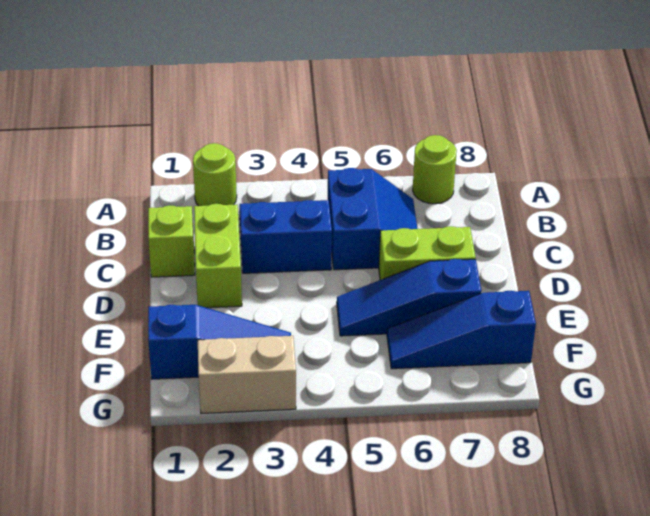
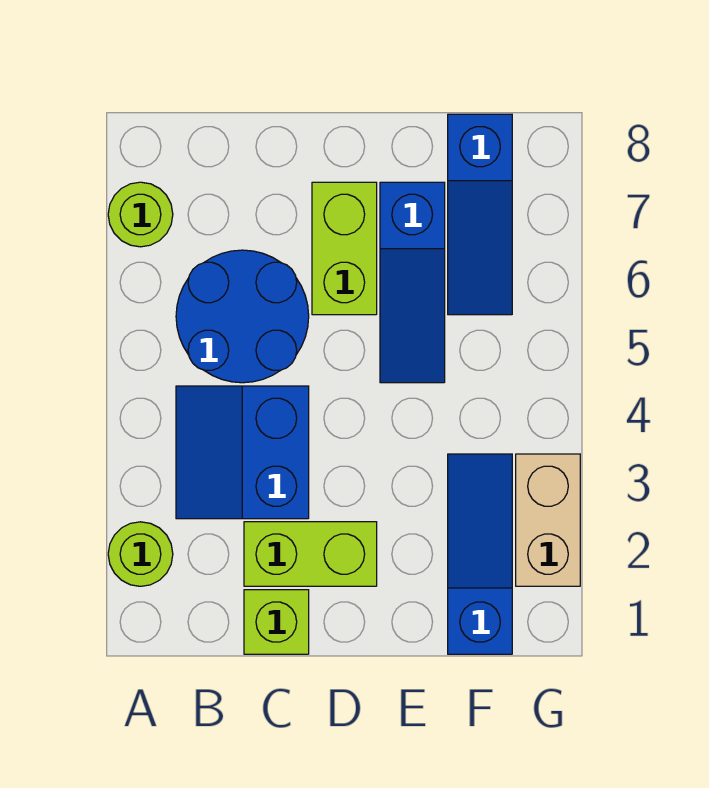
blue 2x2 slope [328,168,418,270] -> blue 2x2 round brick [176,250,309,383]

